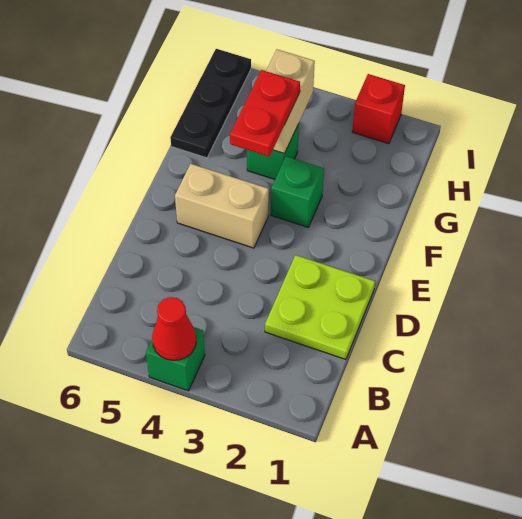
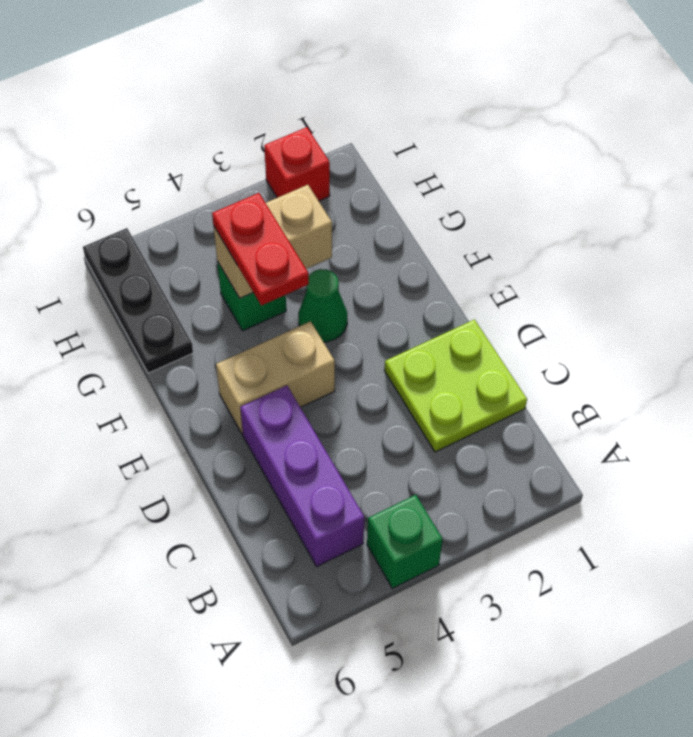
red 1x1 cone [152,297,196,360] -> none
none -> purple 1x3 brick [240,385,364,566]
green 1x1 brick [271,156,324,227] -> green 1x1 cone [298,269,347,342]
tan 1x2 brick [266,49,315,154] -> tan 1x2 brick turned to [214,185,332,298]

